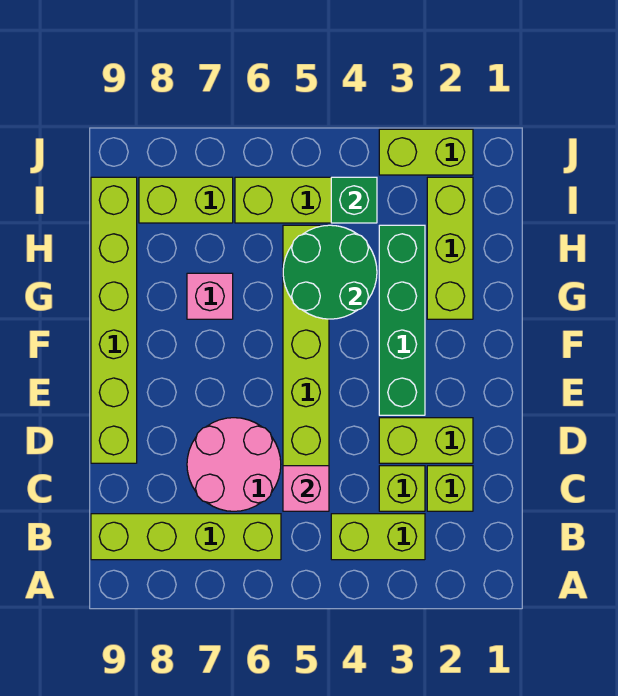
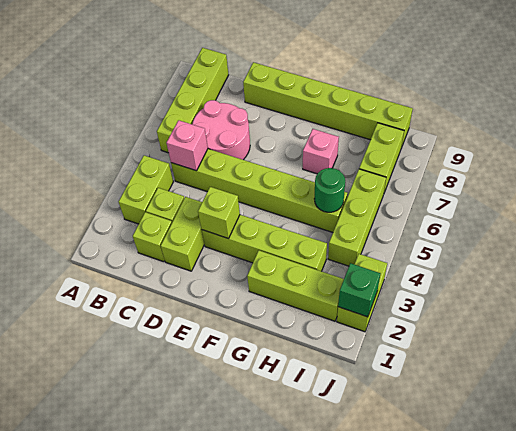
green 1x4 brick [379,225,425,415] -> lime 1x4 brick [202,215,327,271]
none -> lime 1x1 brick [198,187,240,239]
green 2x2 round brick [283,225,377,319] -> green 1x1 round brick [314,168,345,212]
green 1x1 brick [331,177,377,223] -> green 1x1 brick moved to [338,263,381,317]

